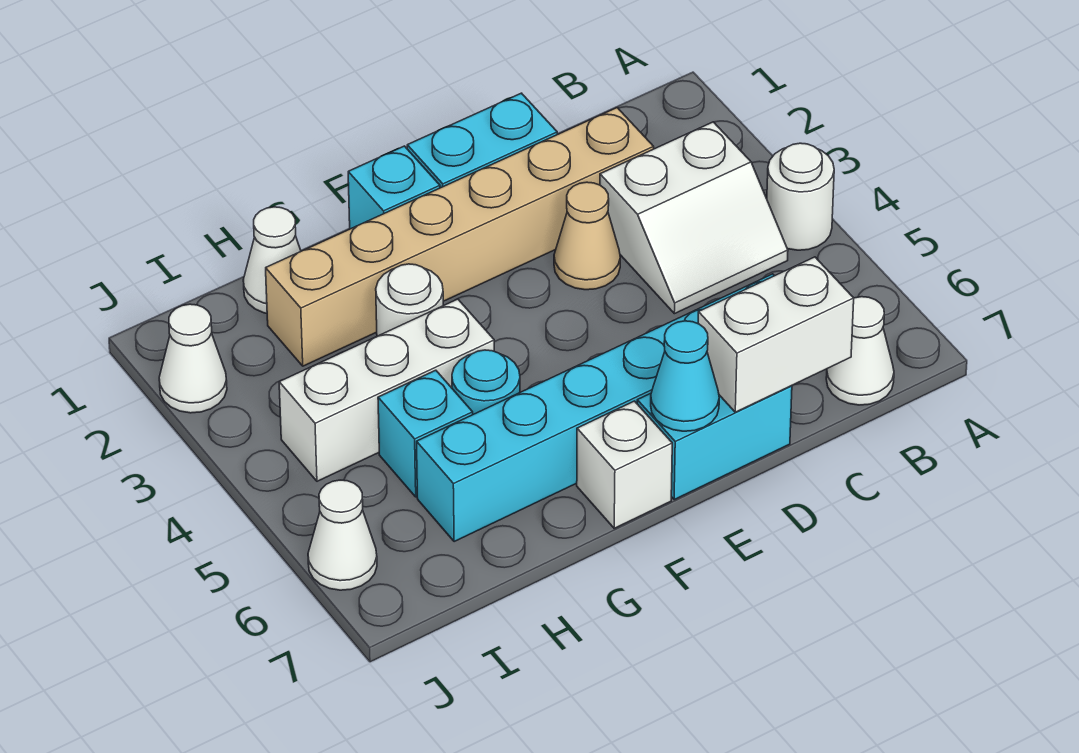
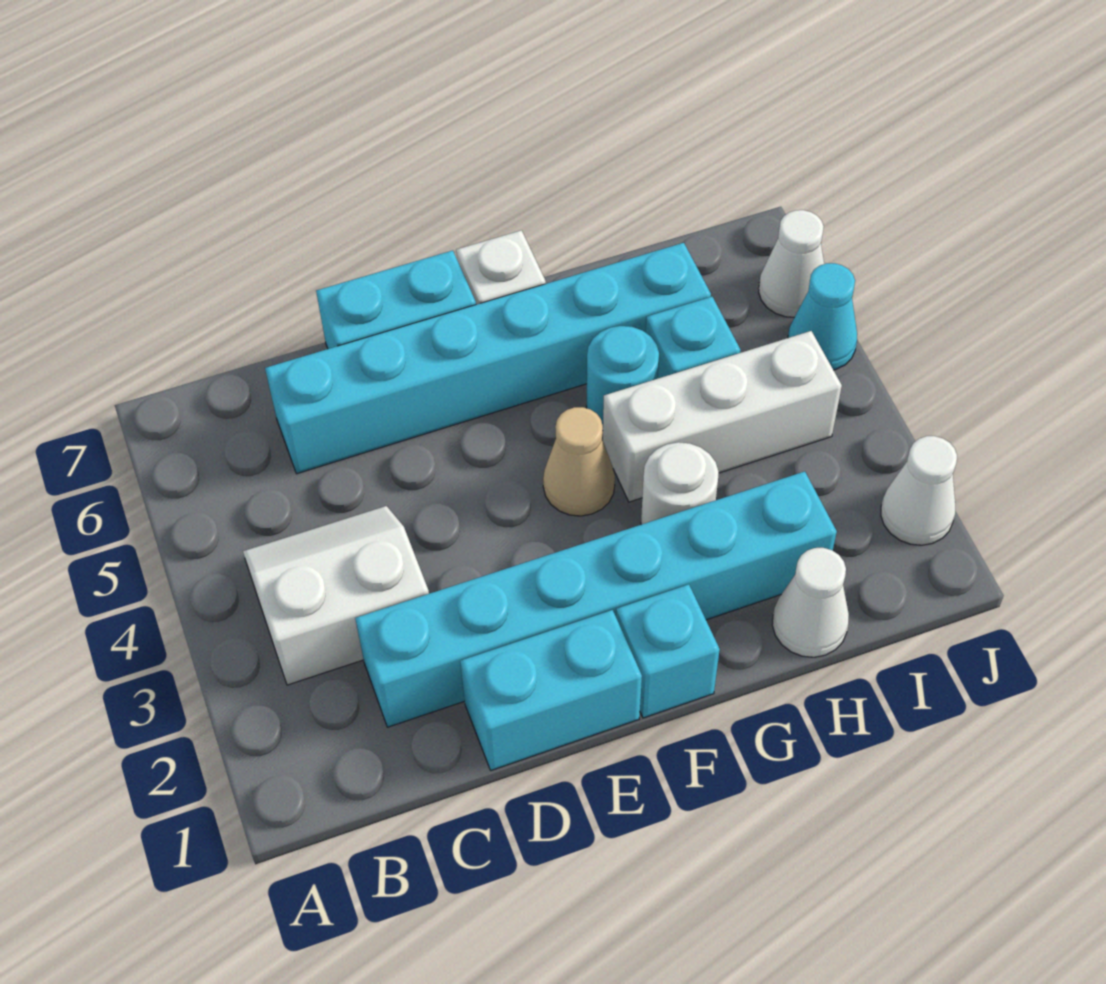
white 1x1 round brick [767,143,834,250] -> none
white 1x1 cone [826,297,894,405] -> none
tan 1x6 brick [266,108,654,366] -> cyan 1x6 brick [355,471,837,727]
white 1x2 brick [698,257,854,412] -> none
tan 1x1 cone [554,182,620,290] -> tan 1x1 cone moved to [543,407,615,516]
cyan 1x1 cone [651,321,719,431] -> cyan 1x1 cone moved to [788,263,857,370]

